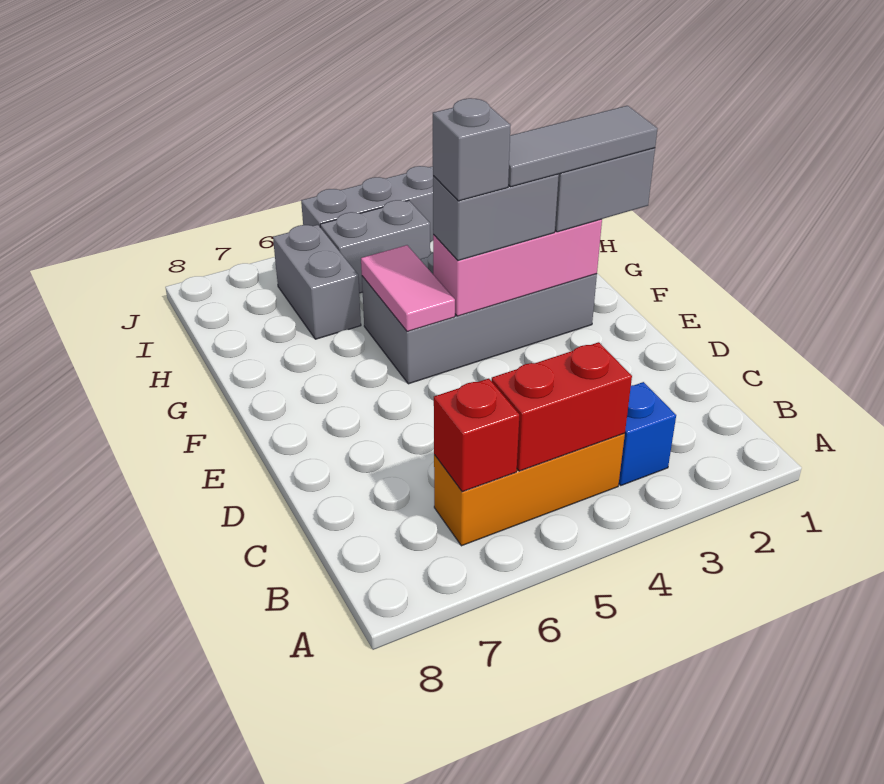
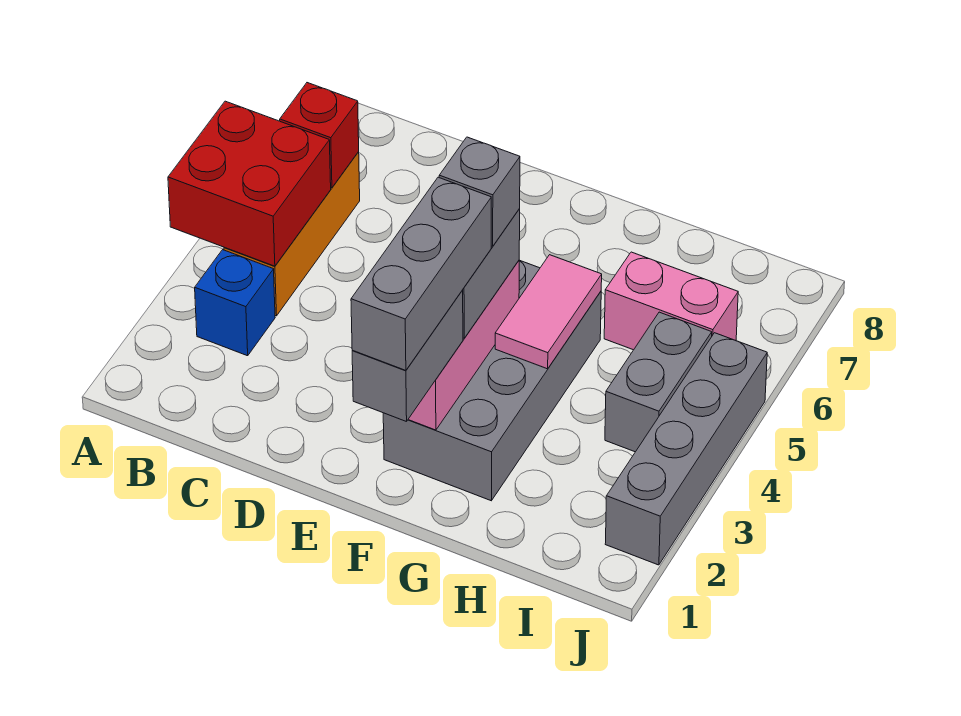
red 1x2 brick [492,342,632,471] -> red 2x2 brick [168,101,331,266]
grey 1x3 tile [508,106,658,187] -> grey 1x3 brick [351,177,491,370]
pink 1x2 tile [361,245,455,332] -> pink 1x2 tile turned to [495,255,602,369]
grey 1x2 brick [273,225,361,339] -> pink 1x2 brick [604,252,738,350]

